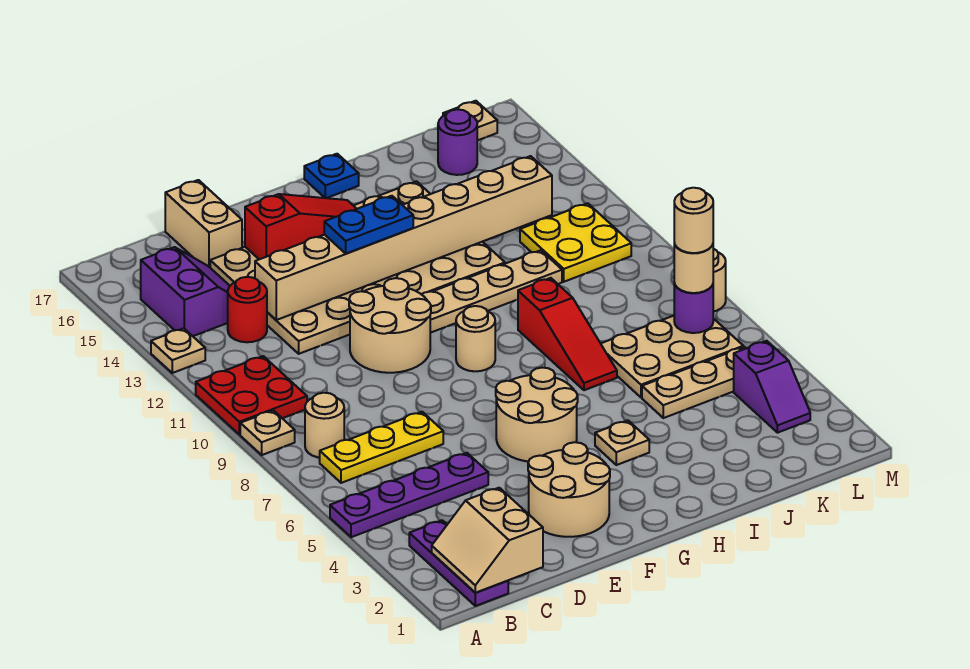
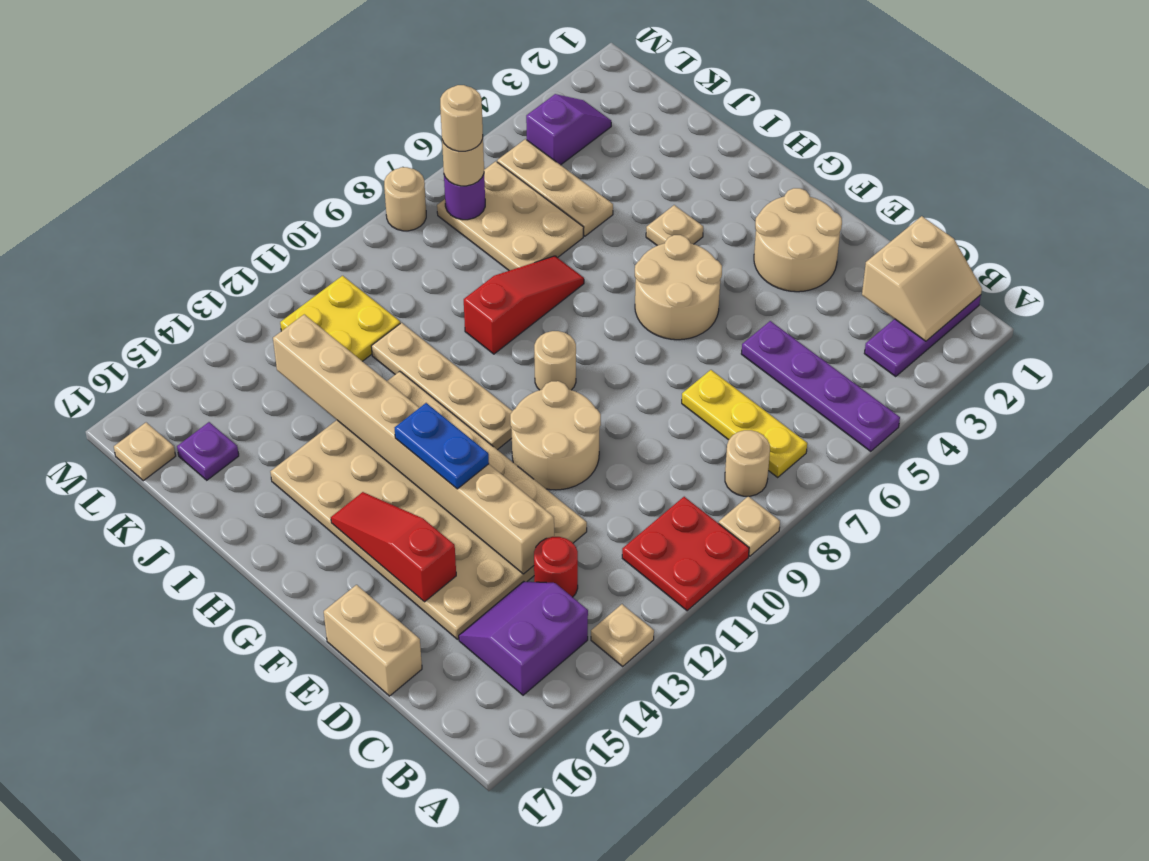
tan 1x2 brick [165,180,242,267] -> tan 1x2 brick turned to [324,585,422,696]
blue 1x1 plate [304,154,359,198] -> none
purple 1x1 round brick [438,109,477,175] -> purple 1x1 plate [177,422,239,480]

